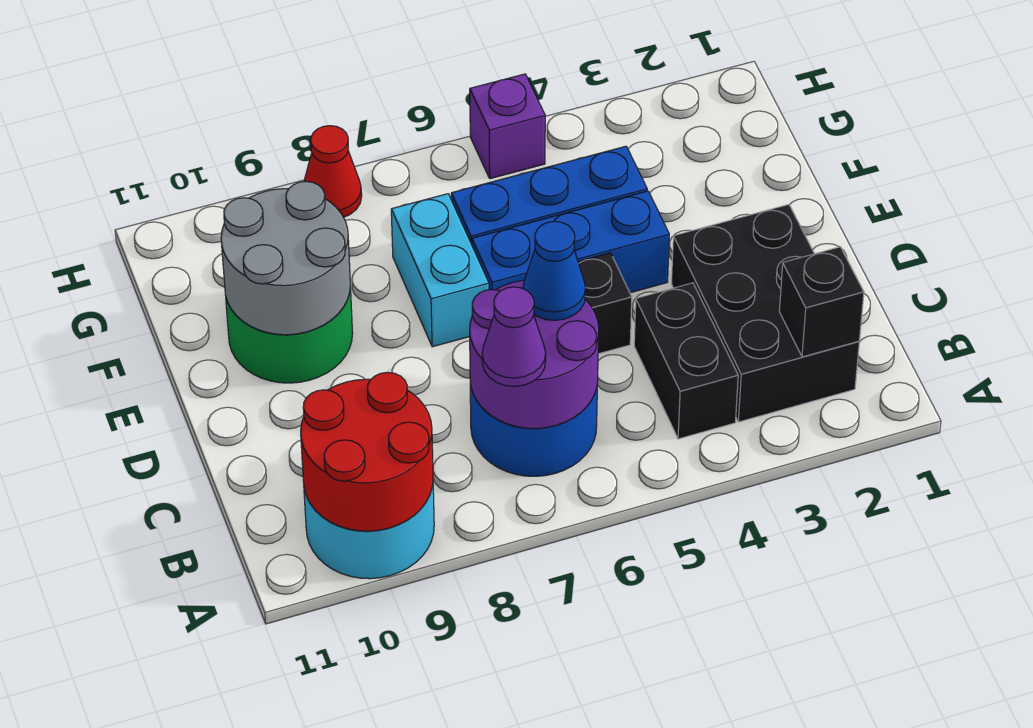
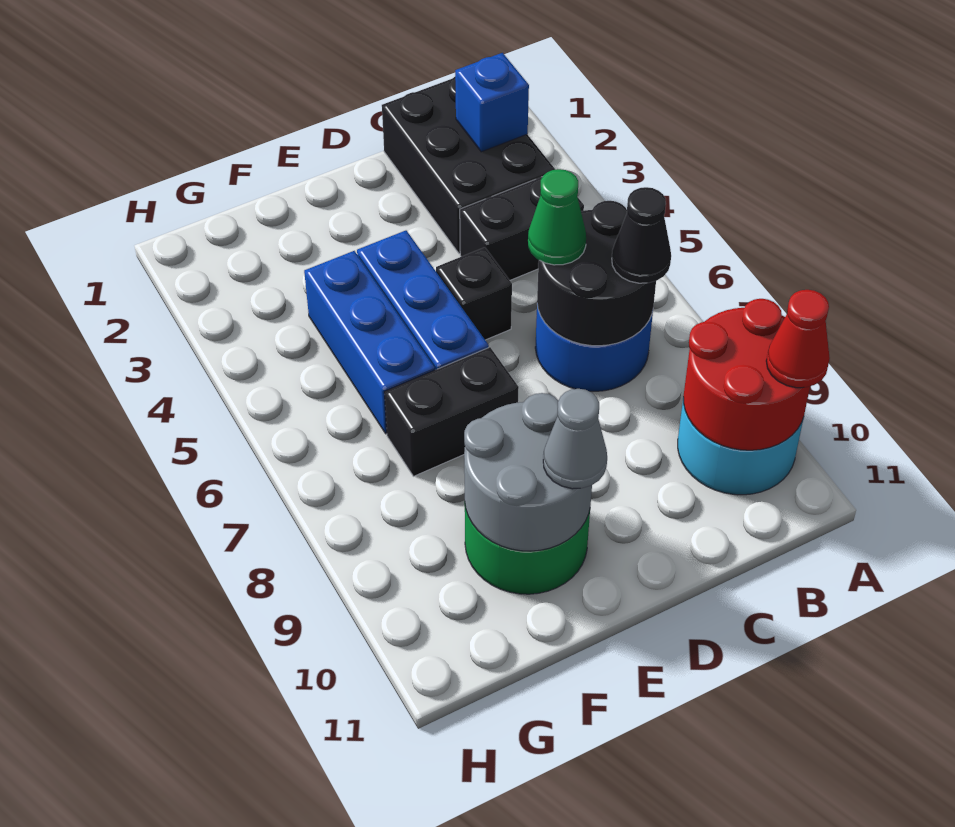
black 2x3 brick [671,205,859,422] -> black 2x3 brick turned to [382,77,555,254]
black 1x1 brick [779,247,864,357] -> blue 1x1 brick [455,53,529,152]
purple 2x2 round brick [470,280,599,429] -> black 2x2 round brick [537,201,656,346]
purple 1x1 cone [482,287,546,387] -> black 1x1 cone [612,187,671,283]
blue 1x1 cone [523,221,586,320] -> green 1x1 cone [528,169,586,265]
cyan 1x2 brick [391,194,489,347] -> black 1x2 brick [384,347,519,476]
none -> grey 1x1 cone [543,389,607,489]
purple 1x1 brick [470,74,545,179] -> none
red 1x1 cone [304,126,362,217] -> red 1x1 cone moved to [766,290,830,388]

